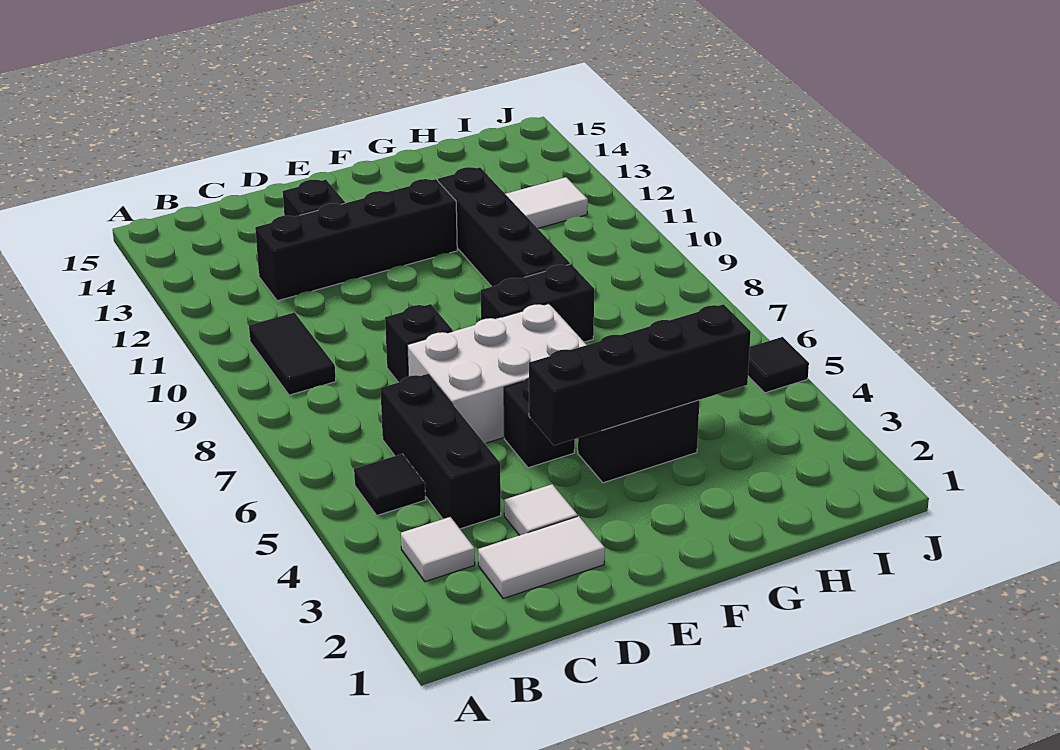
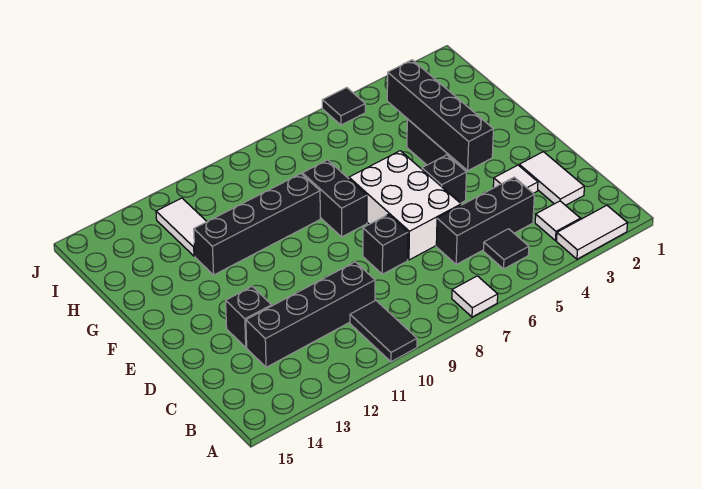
none -> white 1x2 tile [556,205,627,259]
none -> white 1x1 tile [452,276,498,317]
black 1x2 tile [249,312,336,395] -> black 1x2 tile turned to [350,301,417,362]
black 1x4 brick [255,179,457,301] -> black 1x4 brick turned to [246,262,375,367]

